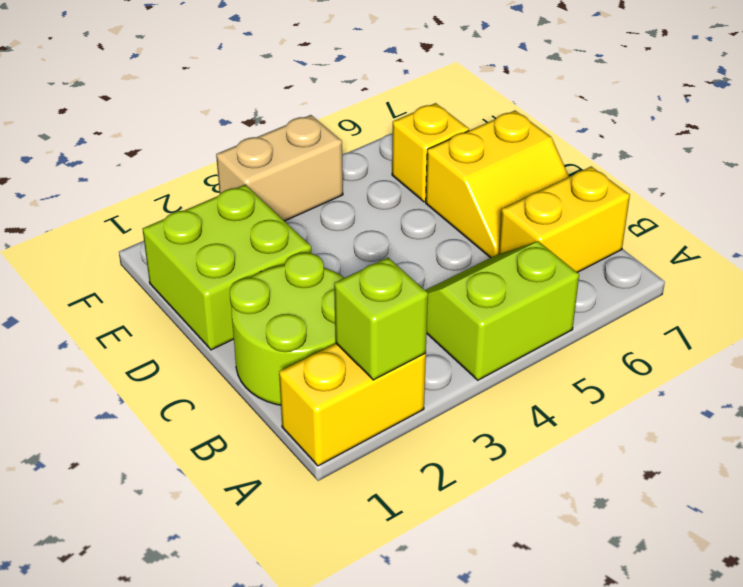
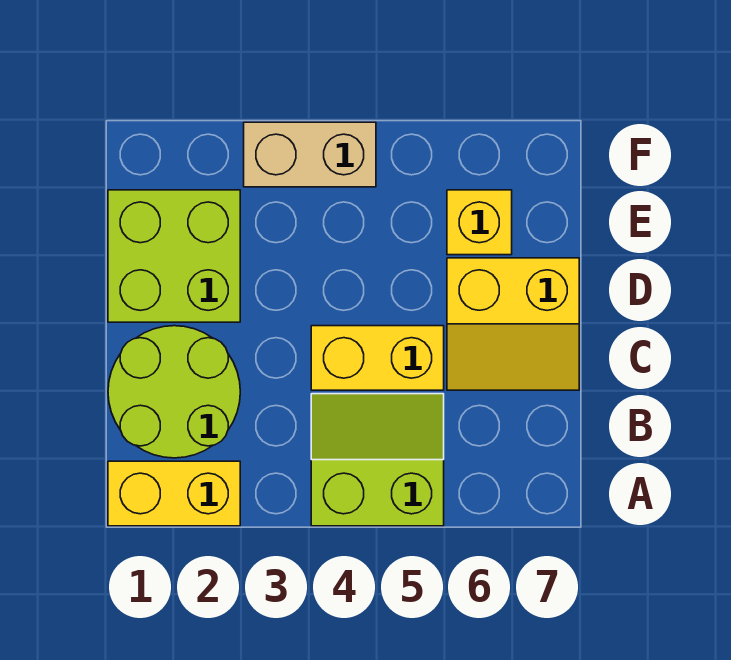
lime 1x1 brick [334,258,428,380] -> none
yellow 1x2 brick [498,167,630,272] -> yellow 1x2 brick moved to [311,326,444,390]

